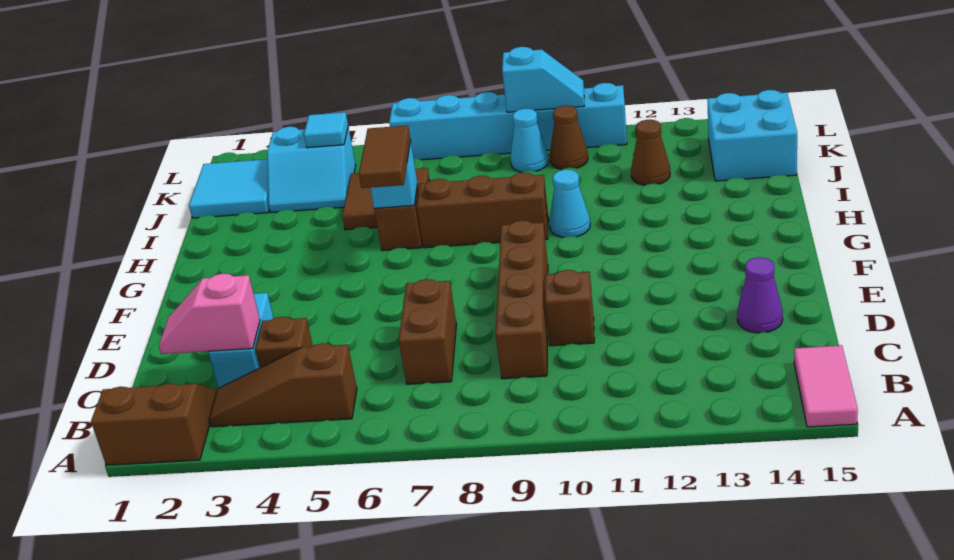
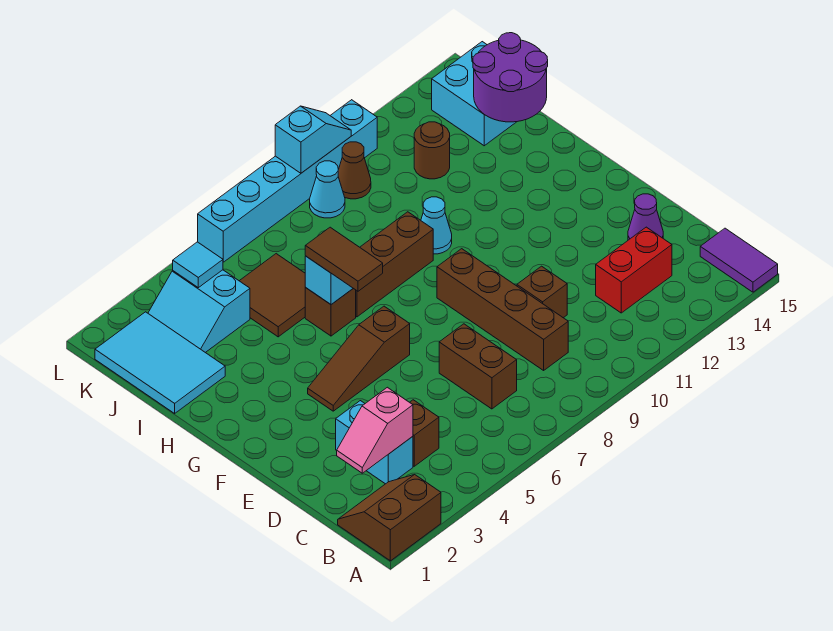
pink 1x2 tile [794,345,858,427] -> purple 1x2 tile [700,228,778,292]
brown 1x3 slope [209,343,357,427] -> brown 1x3 slope moved to [308,306,410,411]
none -> red 1x2 brick [596,227,672,313]
none -> purple 2x2 round brick [473,33,548,122]
cyan 2x2 tile [189,159,269,218] -> cyan 2x3 tile [95,312,225,413]
cyan 2x2 slope [267,127,356,213] -> cyan 2x2 slope turned to [148,270,250,353]
brown 1x1 cone [631,120,670,185] -> brown 1x1 round brick [414,122,450,179]

